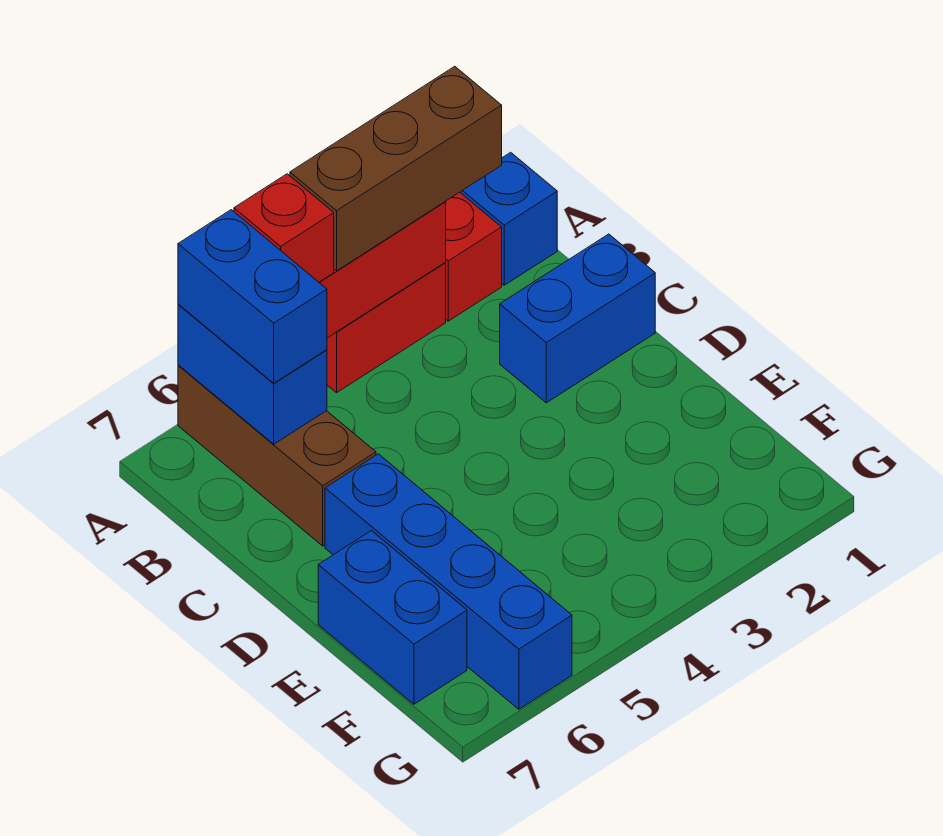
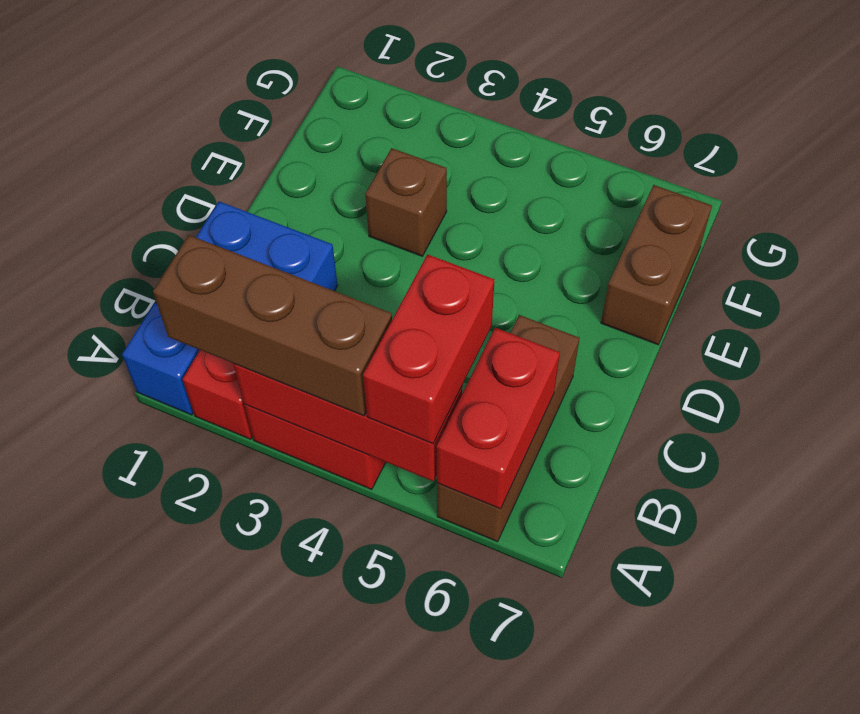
red 1x1 brick [234,174,334,282] -> red 1x2 brick [363,254,494,444]
blue 1x2 brick [178,304,327,444] -> red 1x2 brick [437,328,560,509]
blue 1x2 brick [178,210,327,383] -> none
blue 1x4 brick [325,454,572,709] -> none
none -> brown 1x1 brick [365,148,447,256]
blue 1x2 brick [318,531,467,704] -> brown 1x2 brick [601,185,712,345]

